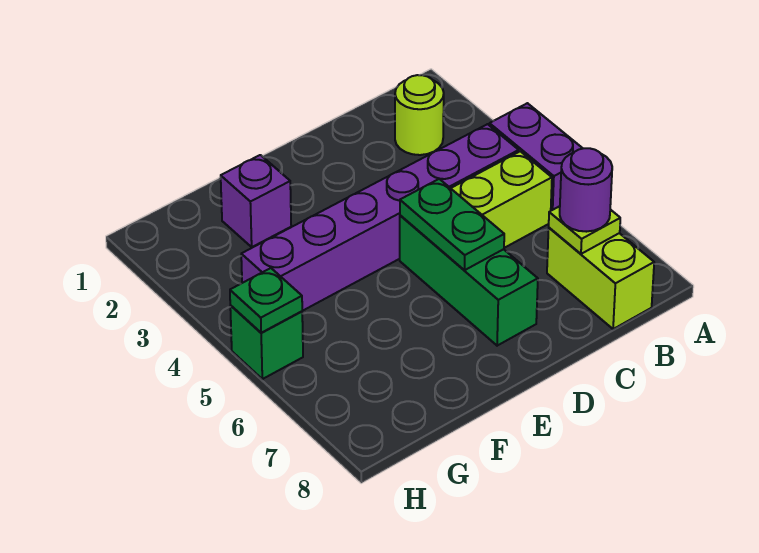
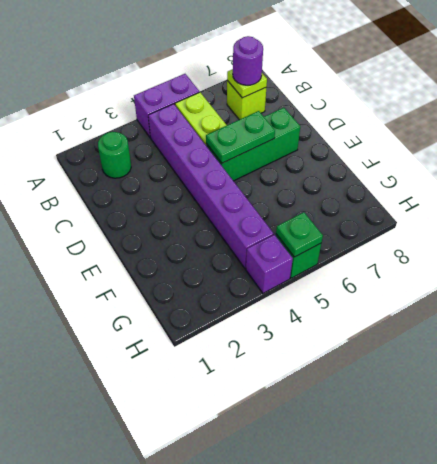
lime 1x1 round brick [395,75,444,155] -> green 1x1 round brick [98,132,131,178]
lime 1x2 brick [547,228,654,329] -> lime 1x1 brick [227,81,266,120]
purple 1x1 brick [221,155,291,247] -> purple 1x1 brick moved to [246,235,293,293]

